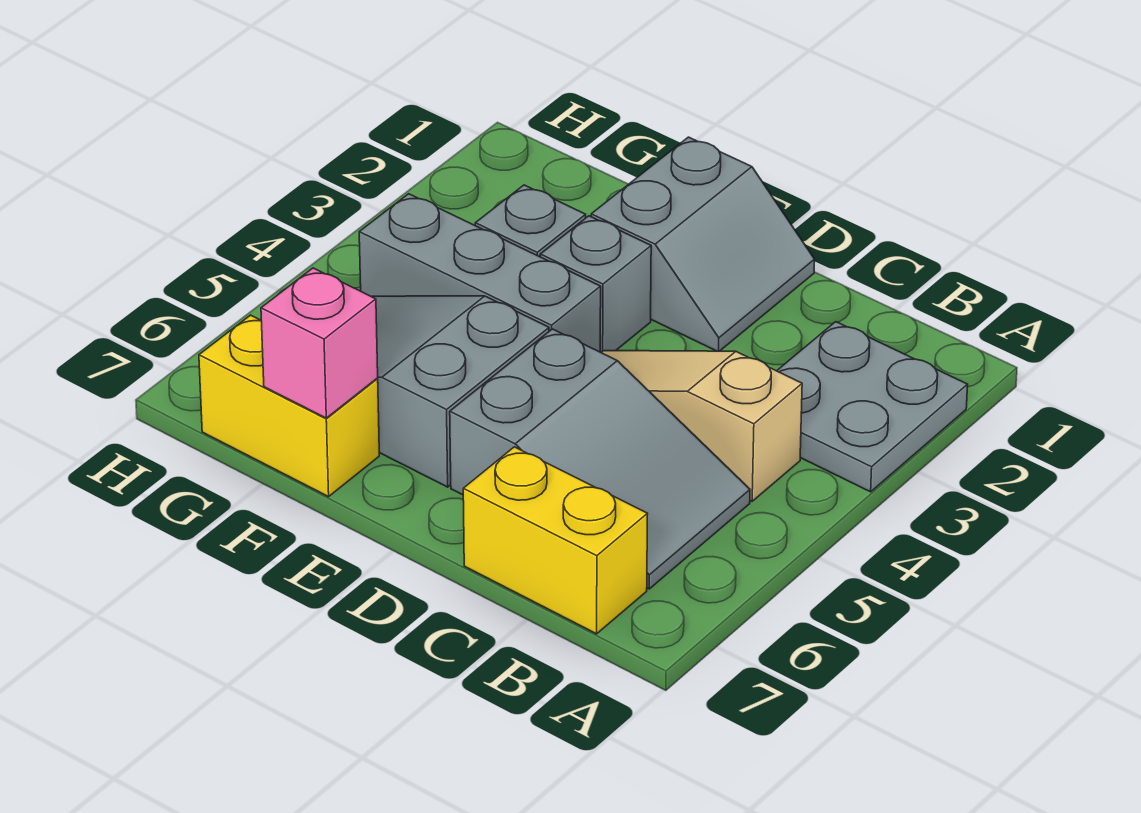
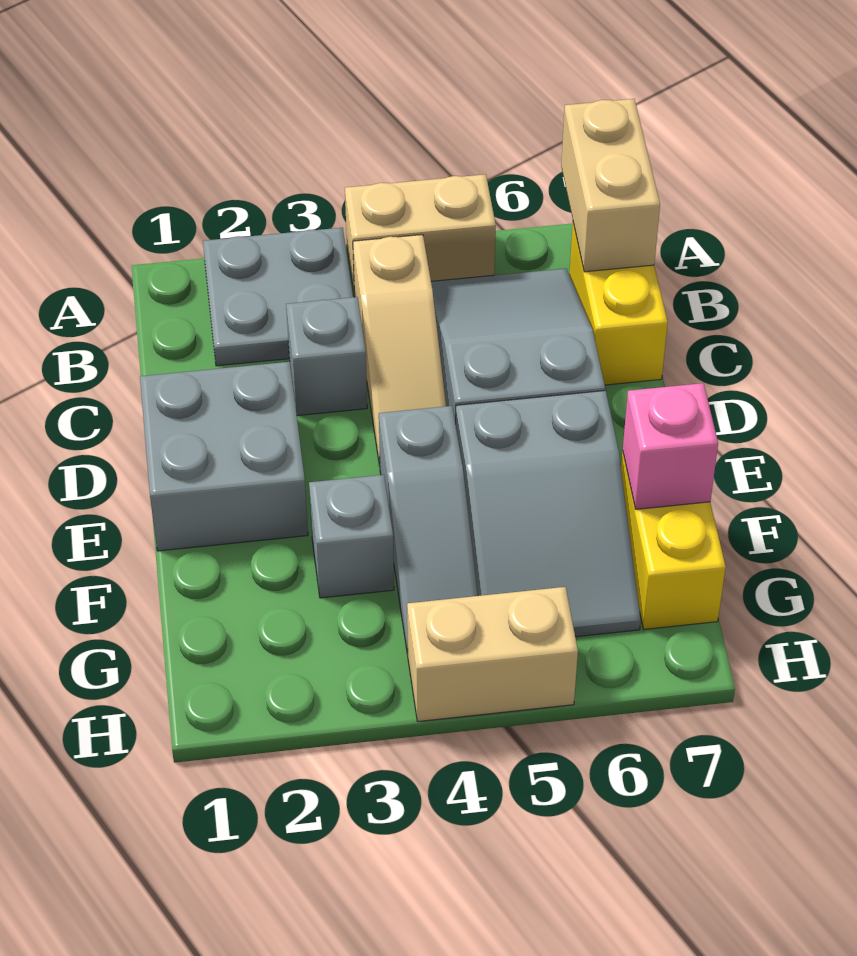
none -> tan 1x2 brick [345,174,496,296]
none -> tan 1x2 brick [561,99,660,272]
grey 2x2 slope [591,137,815,351] -> grey 2x2 brick [140,362,308,551]
grey 1x1 brick [540,216,651,352] -> grey 1x1 brick moved to [286,297,367,416]
grey 1x3 brick [359,194,601,352] -> grey 1x3 slope [379,406,478,654]
none -> tan 1x2 brick [407,587,578,721]

